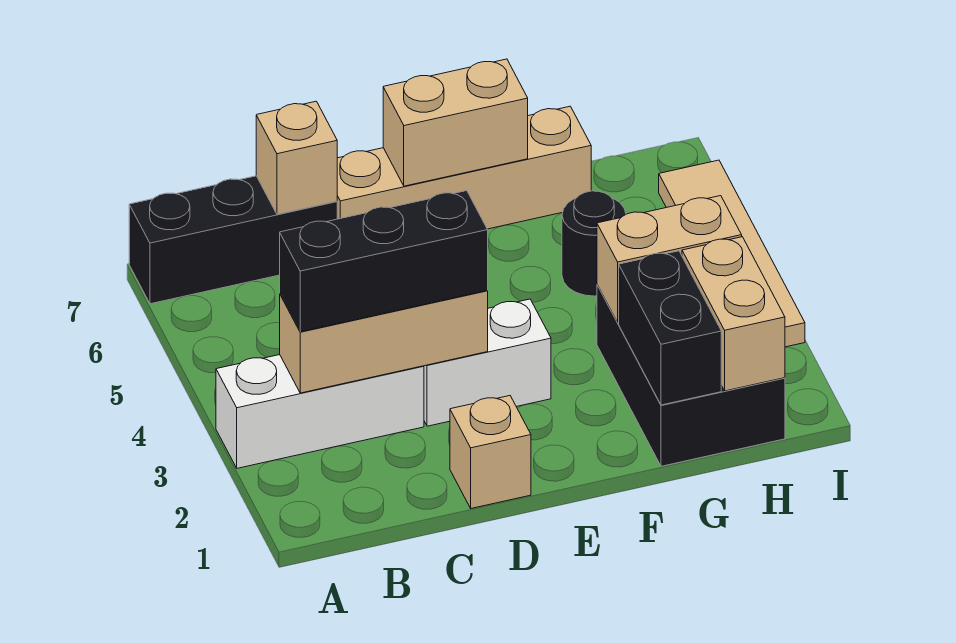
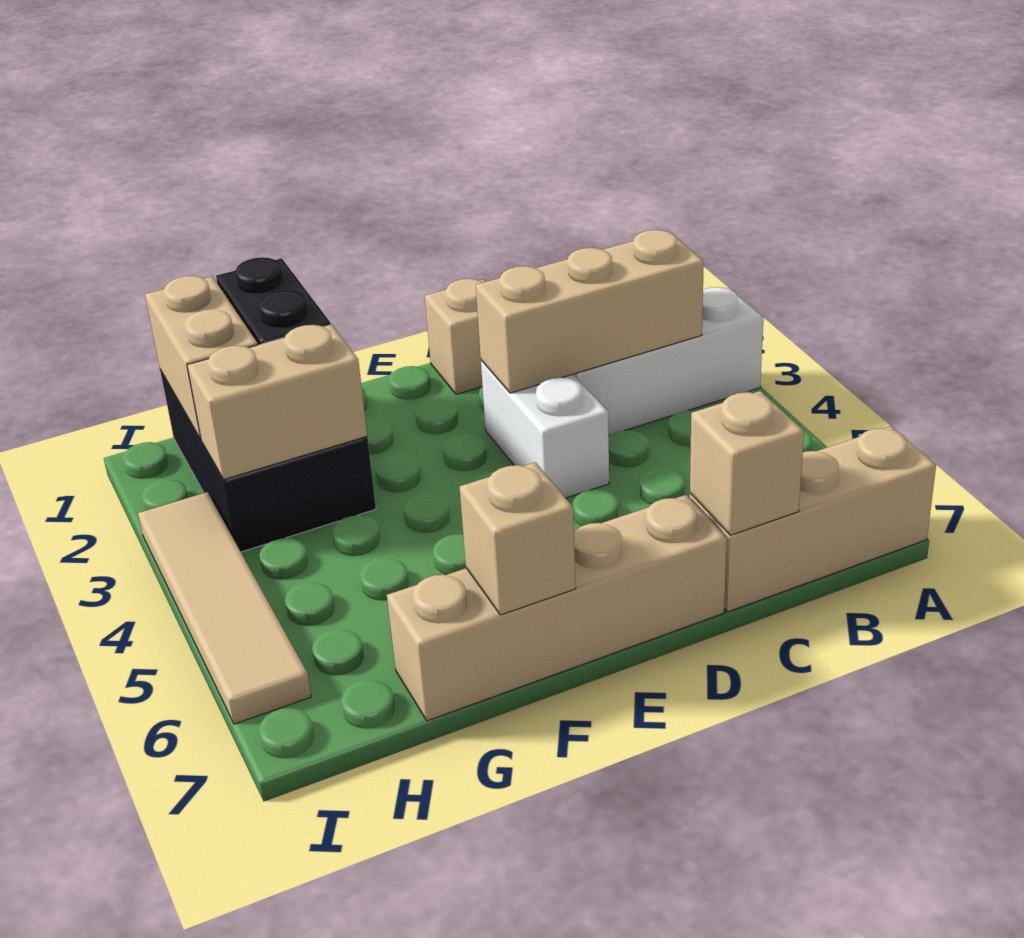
black 1x3 brick [129,176,337,304] -> tan 1x3 brick [690,426,936,612]
black 1x3 brick [280,191,488,332] -> none
white 1x2 brick [424,299,551,426] -> white 1x2 brick turned to [481,360,609,498]
tan 1x2 brick [383,59,528,186] -> tan 1x1 brick [460,462,576,615]
black 1x1 round brick [562,191,626,296] -> none

